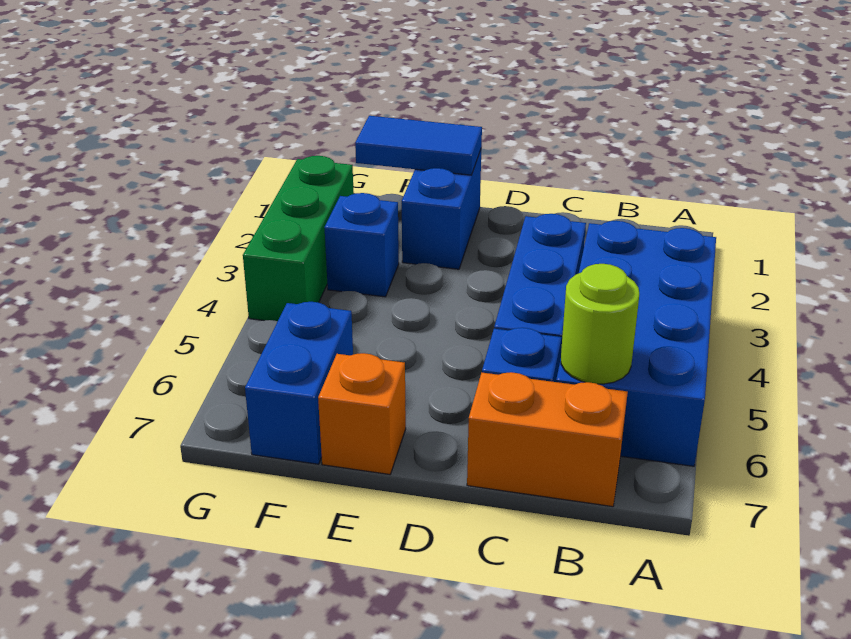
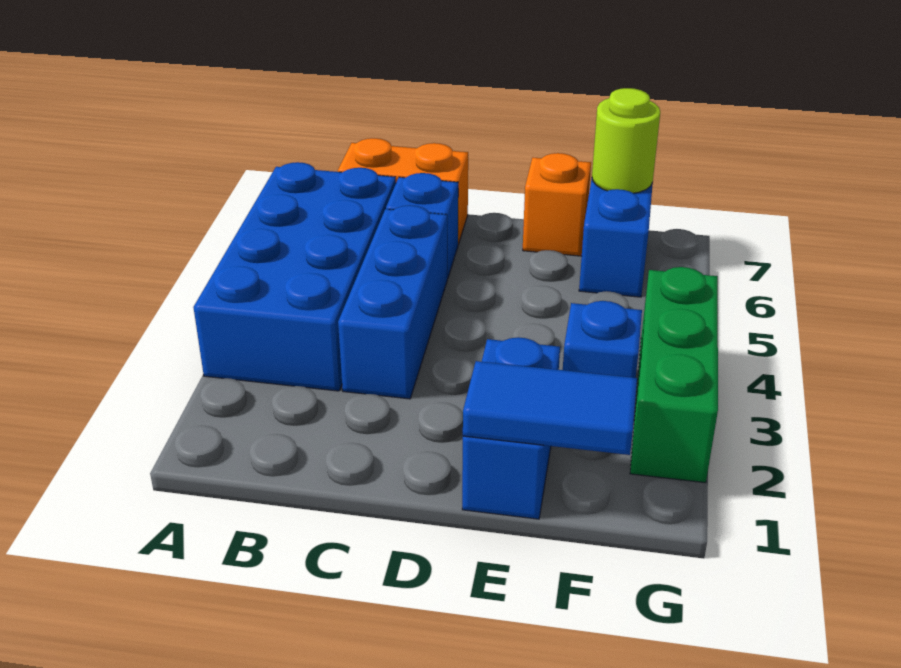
lime 1x1 round brick [561,264,639,384] -> lime 1x1 round brick moved to [592,88,660,193]

